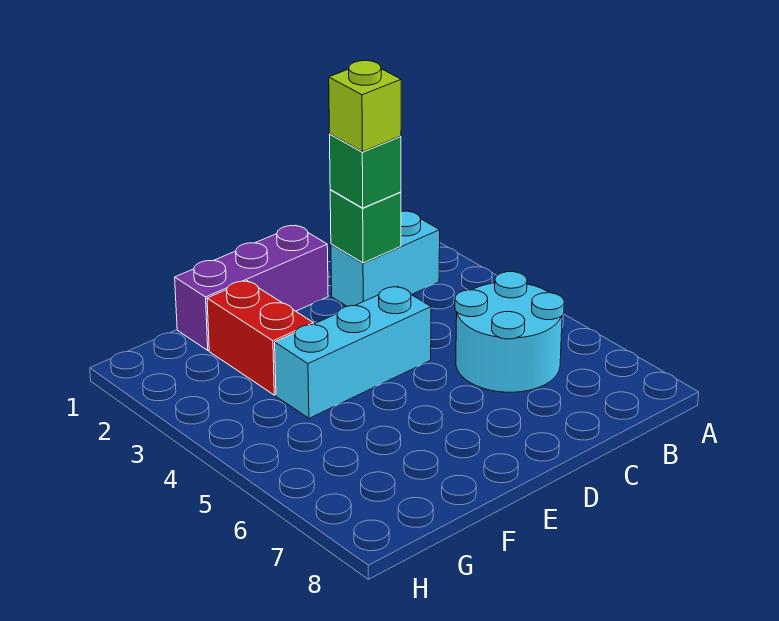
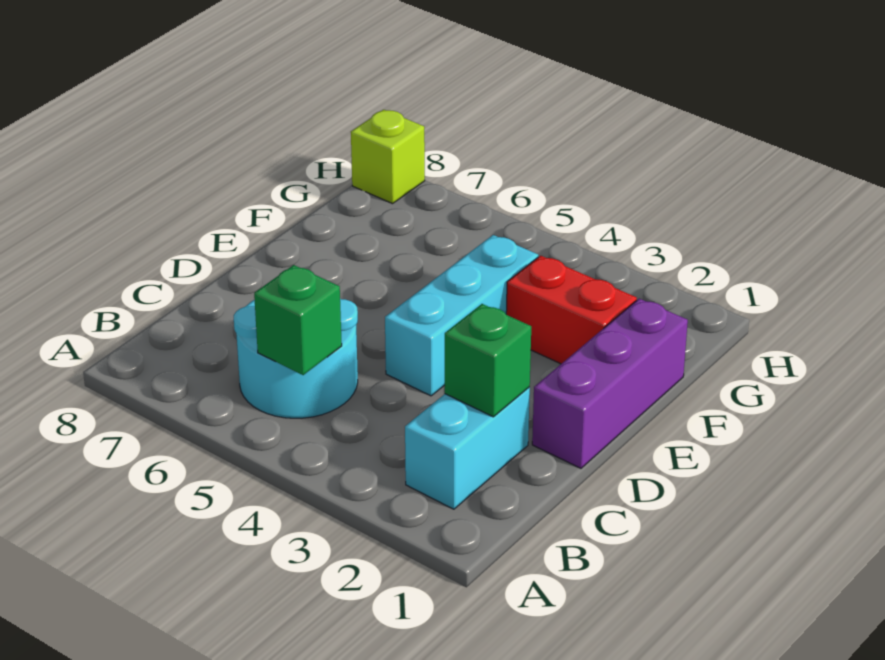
green 1x1 brick [330,134,401,208] -> green 1x1 brick moved to [254,265,342,375]
lime 1x1 brick [329,61,401,152] -> lime 1x1 brick moved to [351,110,425,204]

